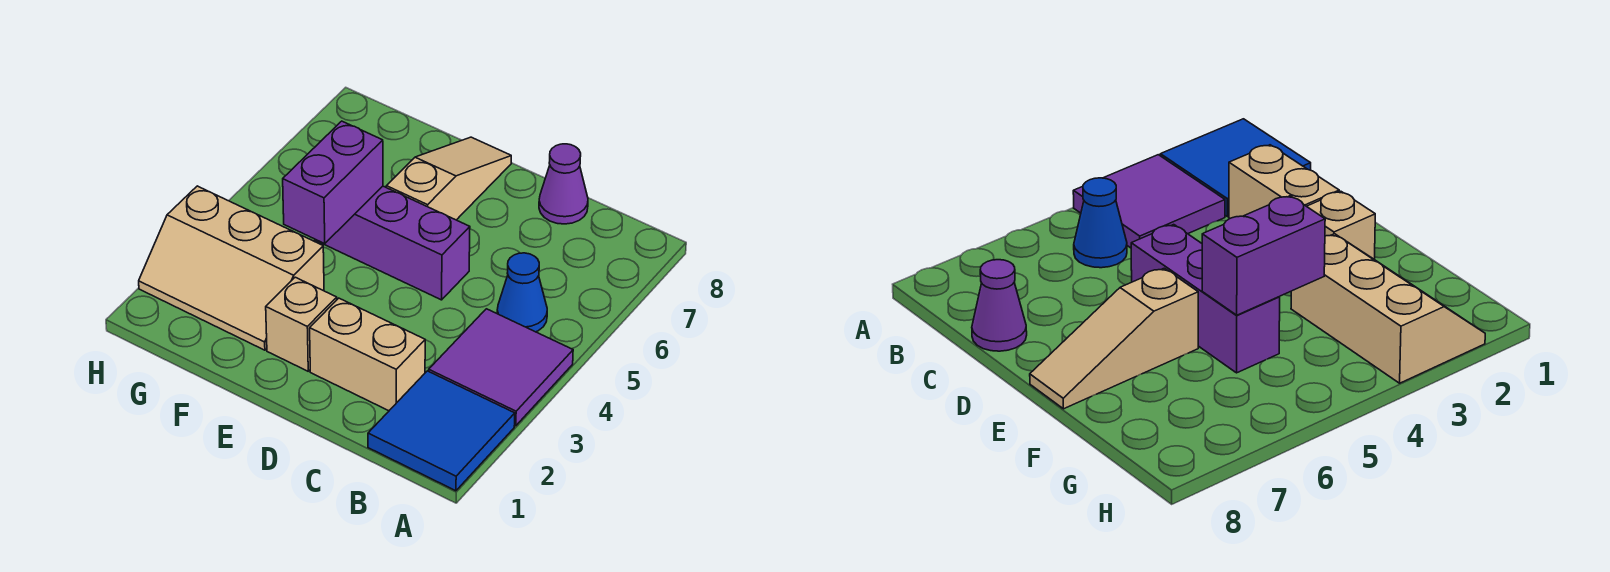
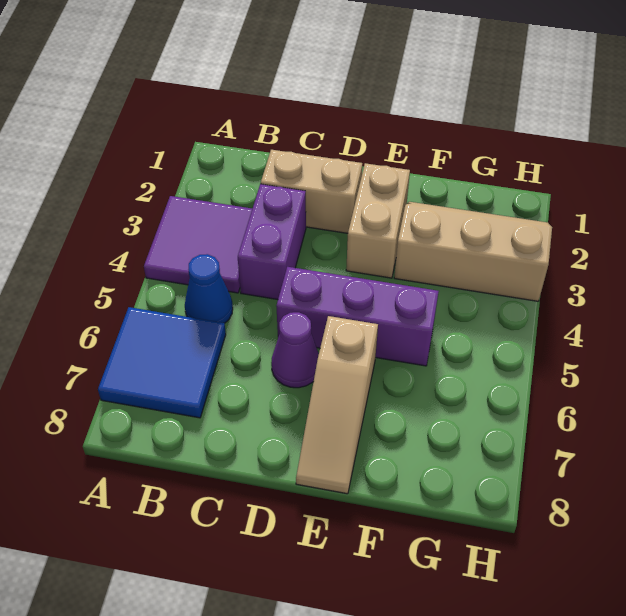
blue 2x2 tile [368,371,515,491] -> blue 2x2 tile moved to [98,307,226,418]
purple 1x1 cone [539,144,588,224] -> purple 1x1 cone moved to [271,312,319,388]
tan 1x1 brick [266,277,337,371] -> tan 1x2 brick [346,163,410,278]
purple 1x2 brick [283,121,383,244] -> purple 1x2 brick moved to [238,184,306,299]

